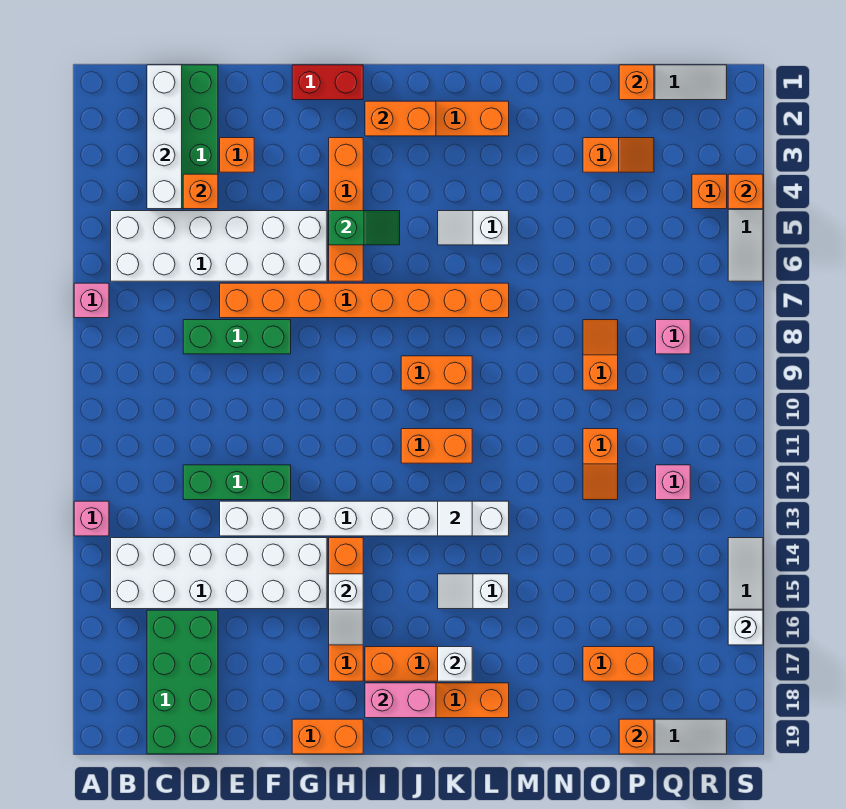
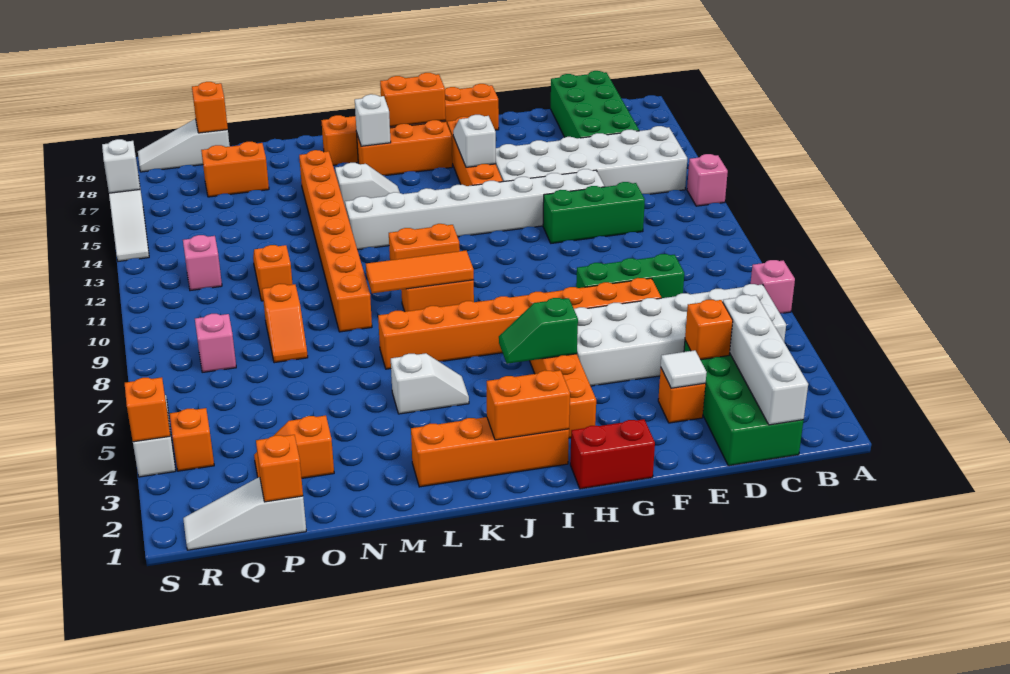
pink 1x2 brick [365,683,436,718] -> orange 1x2 brick [380,73,446,127]
none -> orange 1x3 tile [366,251,474,293]
white 1x1 tile [438,501,472,536] -> white 1x1 tile moved to [661,350,707,388]
none -> orange 1x8 brick [299,150,372,332]

